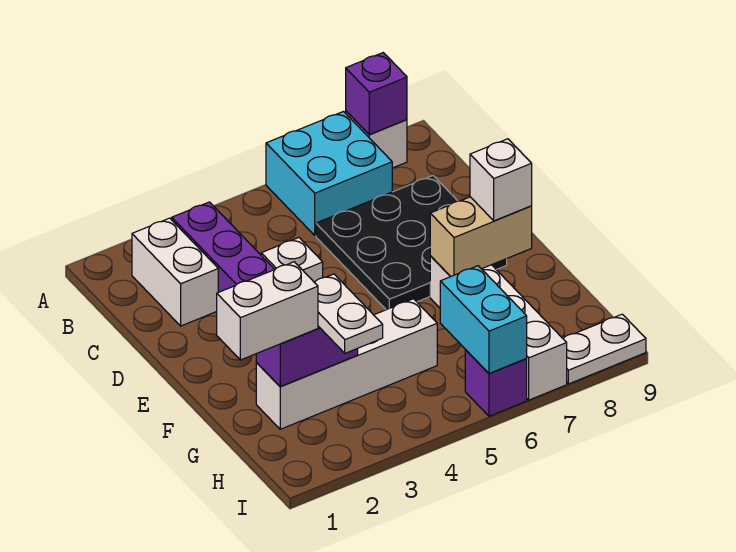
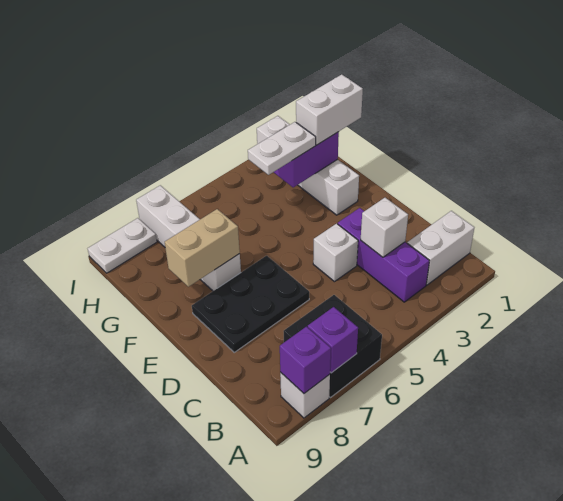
cyan 2x2 brick [266,112,392,235] -> black 2x2 brick [284,295,382,398]
white 1x2 brick [132,218,218,326] -> white 1x2 brick turned to [407,211,474,285]
black 3x3 plate [316,176,507,310] -> black 2x3 plate [192,256,309,352]
white 1x1 brick [470,139,532,221] -> white 1x1 brick moved to [361,198,408,257]
white 1x4 brick [256,299,437,429] -> white 1x4 brick turned to [257,116,359,215]
white 1x2 plate [314,274,383,353] -> white 1x2 plate turned to [248,122,316,175]
cyan 1x2 brick [440,266,527,373] -> none
purple 1x1 brick [465,350,527,416] -> purple 1x1 brick moved to [308,307,358,373]

